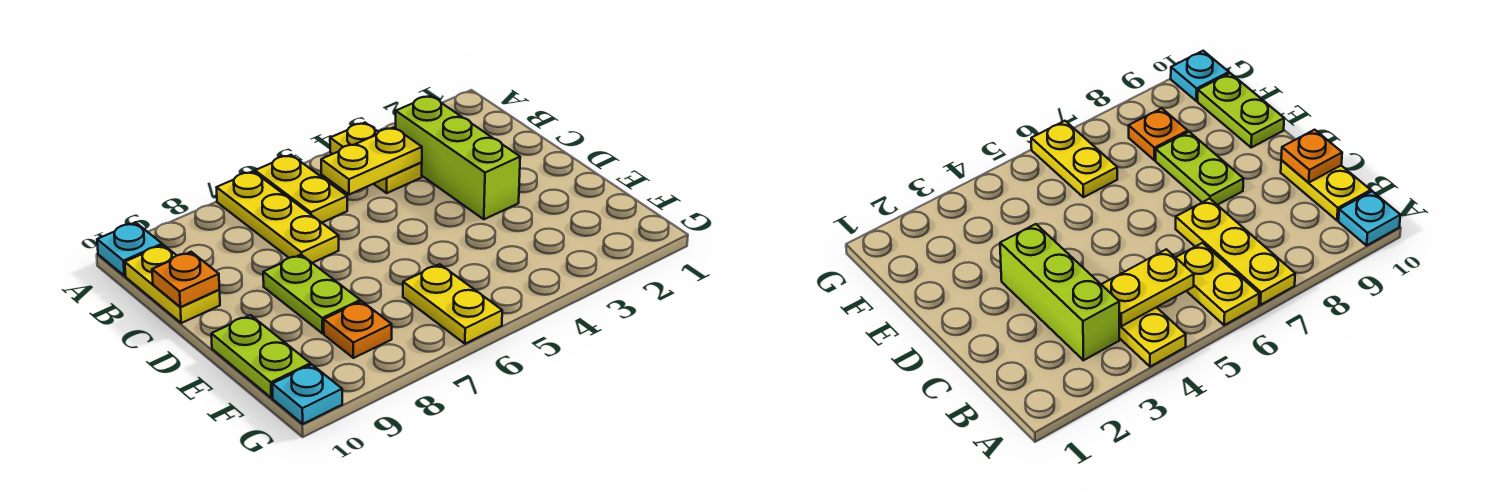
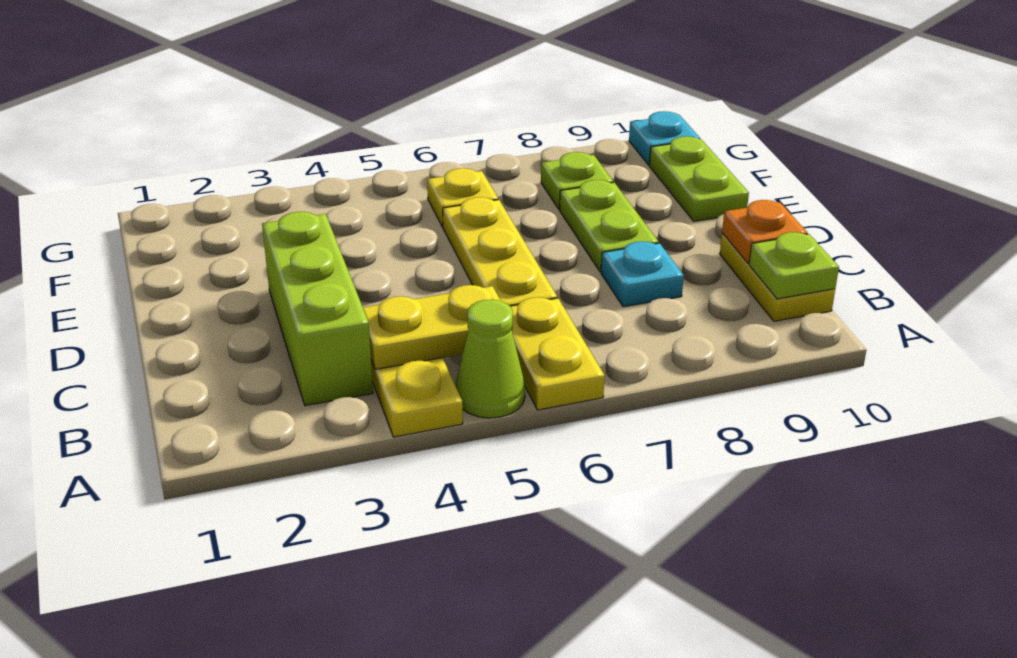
none -> lime 1x1 cone [455,299,525,418]
yellow 1x3 plate [216,171,339,263] -> yellow 1x3 plate moved to [443,197,557,306]
cyan 1x1 plate [97,222,162,276] -> cyan 1x1 plate moved to [601,241,684,307]
none -> lime 1x1 plate [749,232,839,299]
yellow 1x2 plate [403,264,502,344] -> yellow 1x1 plate [427,168,498,227]
orange 1x1 plate [324,301,392,358] -> lime 1x1 plate [541,152,613,209]

